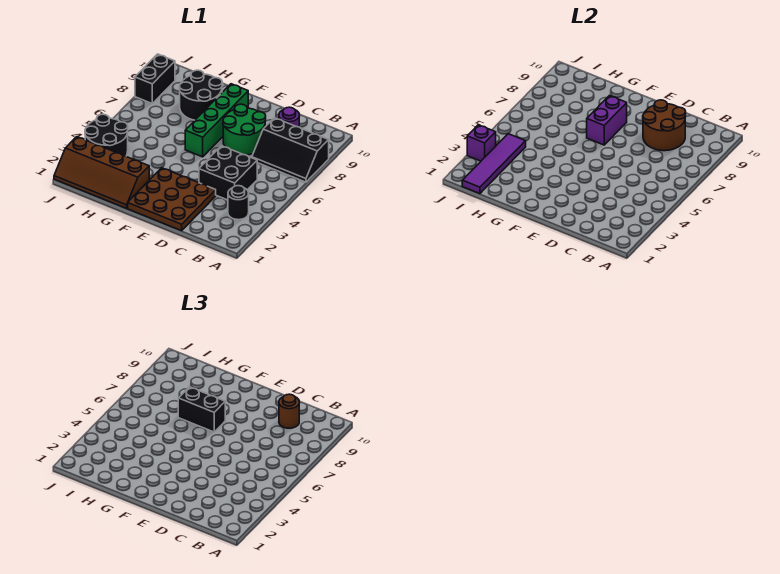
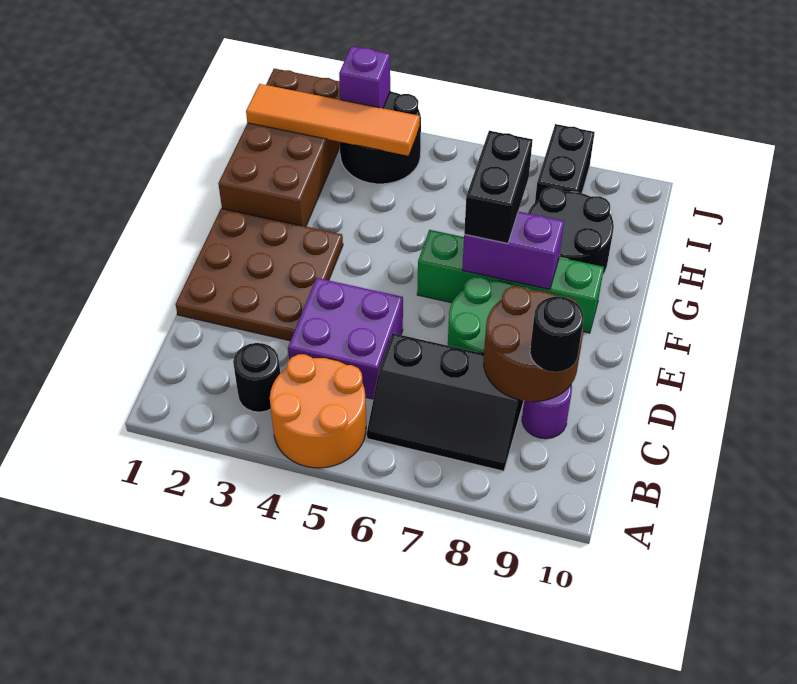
none -> orange 2x2 round brick [270,354,366,468]
black 2x3 slope [252,118,329,182] -> black 2x3 slope turned to [367,333,524,471]
black 2x2 brick [199,146,257,200] -> purple 2x2 brick [288,278,403,399]
brown 1x1 round brick [279,394,299,428] -> black 1x1 round brick [530,296,584,372]
brown 2x4 slope [54,137,149,208] -> brown 2x4 brick [218,69,340,226]
purple 1x4 tile [462,134,526,194] -> orange 1x4 tile [246,84,420,156]
black 1x2 brick [135,54,175,103] -> black 1x2 brick turned to [535,124,595,202]

